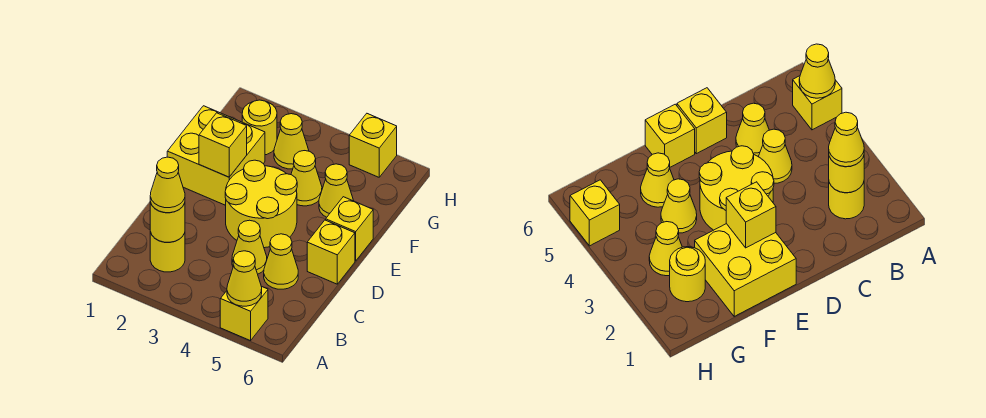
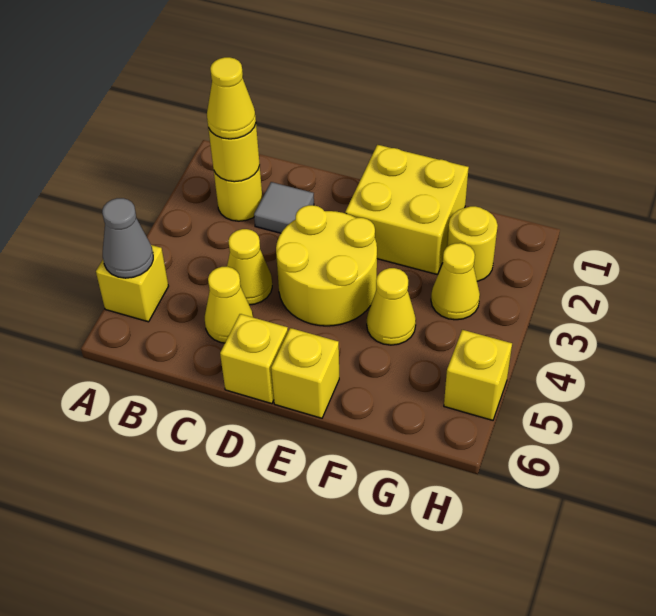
yellow 1x1 cone [227,251,262,306] -> grey 1x1 cone [102,198,153,278]
none -> grey 1x1 tile [254,182,314,233]
yellow 1x1 brick [199,113,247,177] -> none
yellow 1x1 cone [319,164,354,217] -> none

